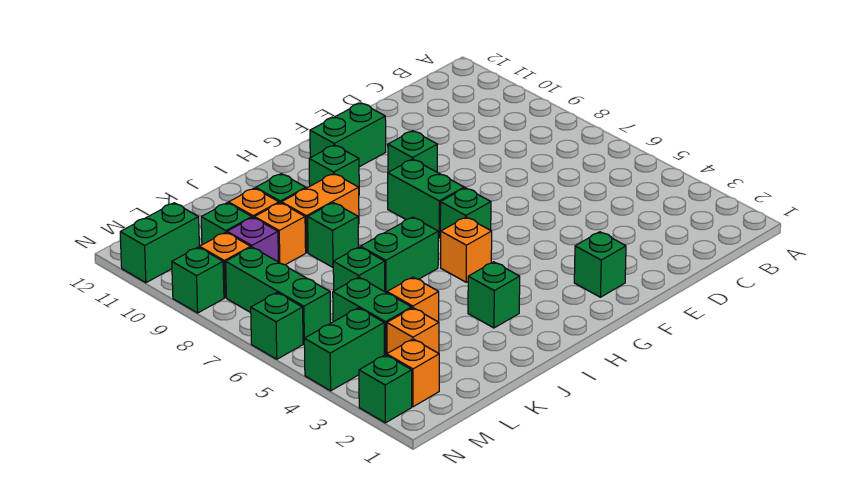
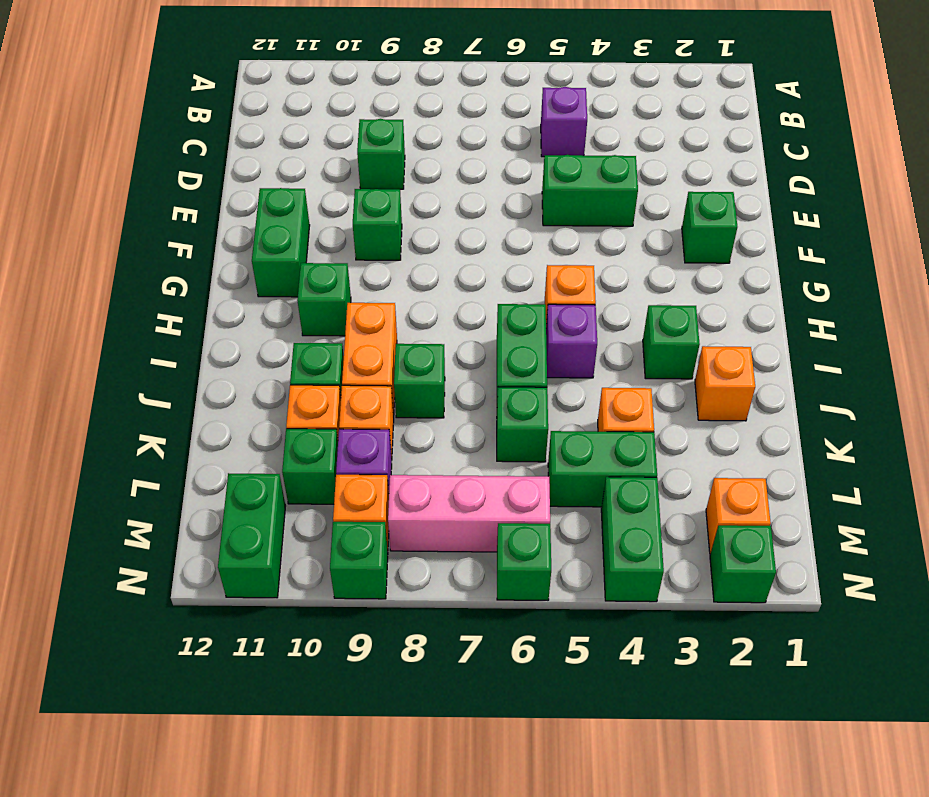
none -> purple 1x1 brick [541,87,587,157]
green 1x1 brick [440,188,491,238] -> green 1x1 brick moved to [357,119,405,189]
green 1x2 brick [388,159,464,238] -> green 1x2 brick moved to [542,155,638,226]
none -> purple 1x1 brick [546,304,597,378]
orange 1x1 brick [387,308,439,353] -> orange 1x1 brick moved to [695,346,755,421]
green 1x3 brick [226,247,331,343] -> pink 1x3 brick [388,475,550,552]

